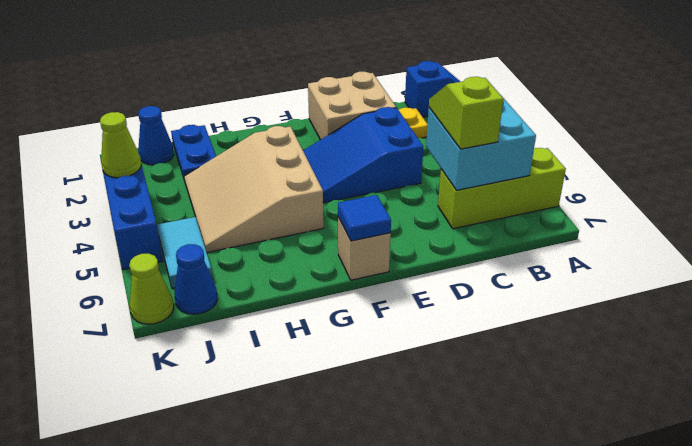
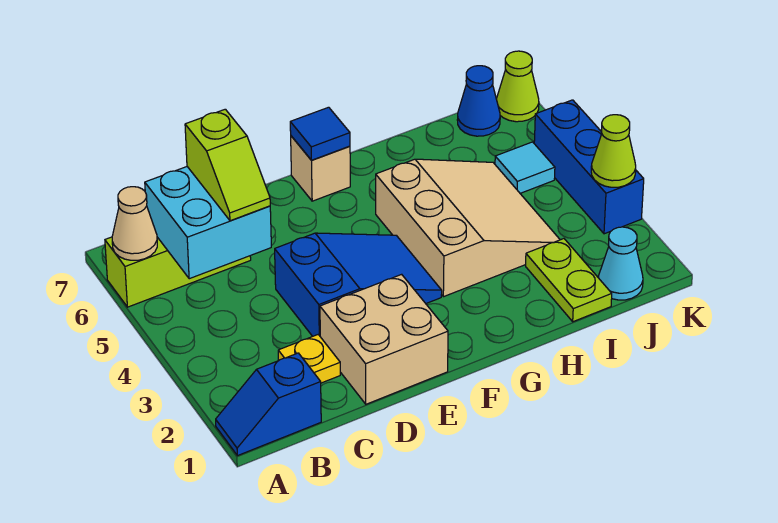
none -> tan 1x1 cone [112,187,157,260]
blue 1x2 plate [171,125,216,181] -> lime 1x2 plate [526,239,612,322]
blue 1x1 cone [138,106,174,165] -> cyan 1x1 cone [598,227,643,300]
cyan 1x2 tile [157,217,213,289] -> cyan 1x1 tile [495,142,555,193]

